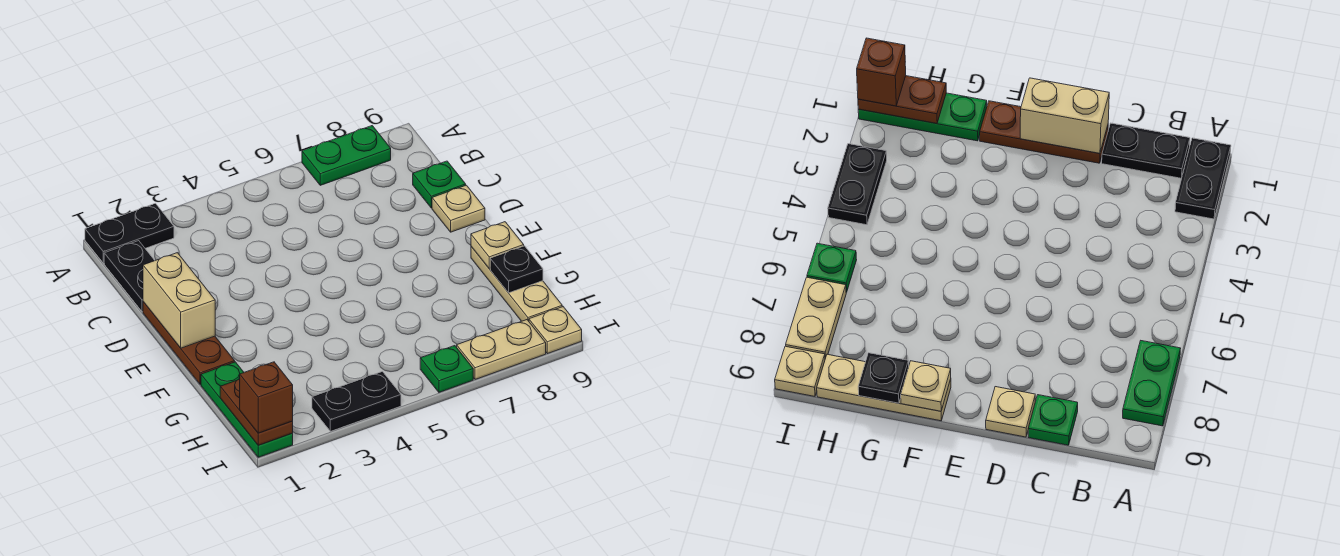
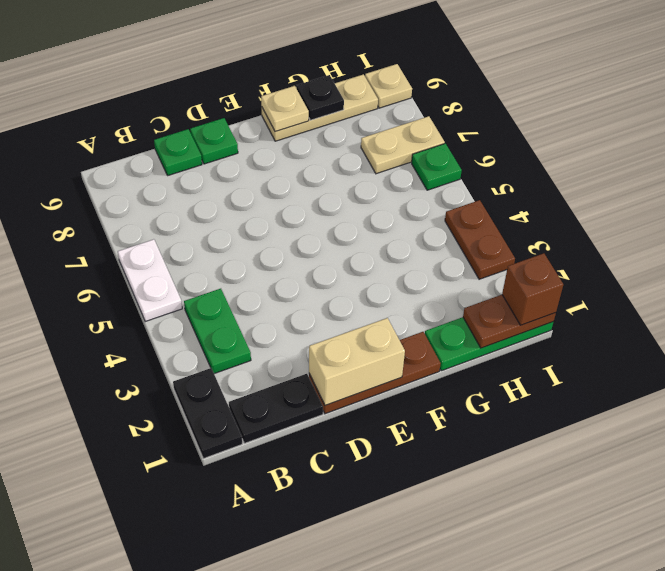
none -> white 1x2 plate [118,239,182,322]
green 1x2 plate [302,126,391,185] -> green 1x2 plate moved to [184,289,251,374]
tan 1x1 plate [432,185,485,232] -> green 1x1 plate [190,118,238,164]
black 1x2 plate [312,372,401,431] -> brown 1x2 plate [445,200,515,279]
tan 1x2 plate [457,320,546,379] -> tan 1x2 plate turned to [361,116,445,174]

